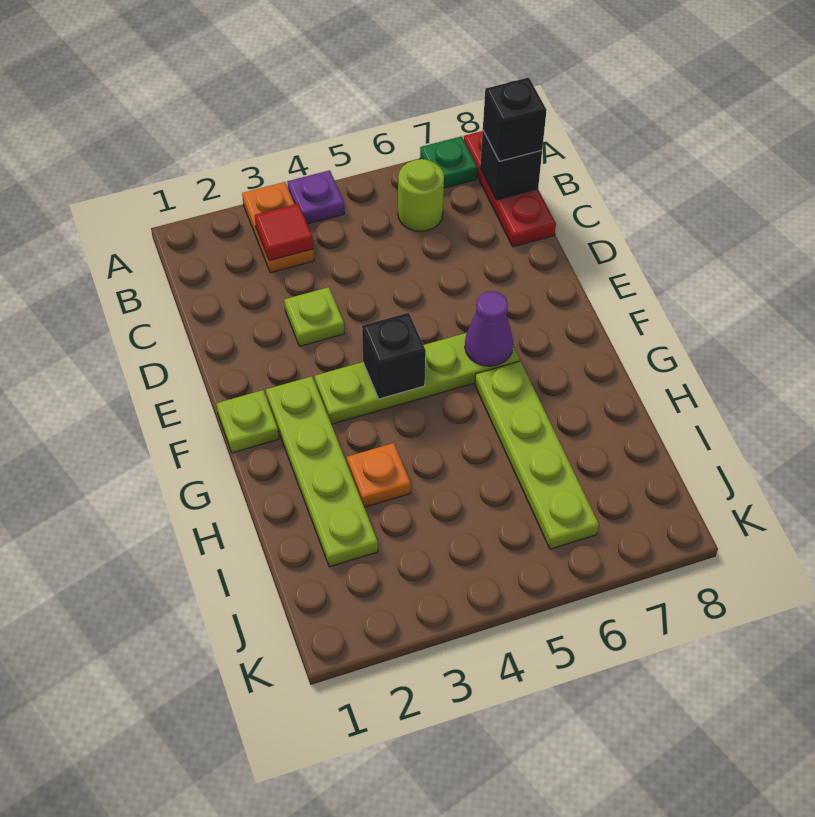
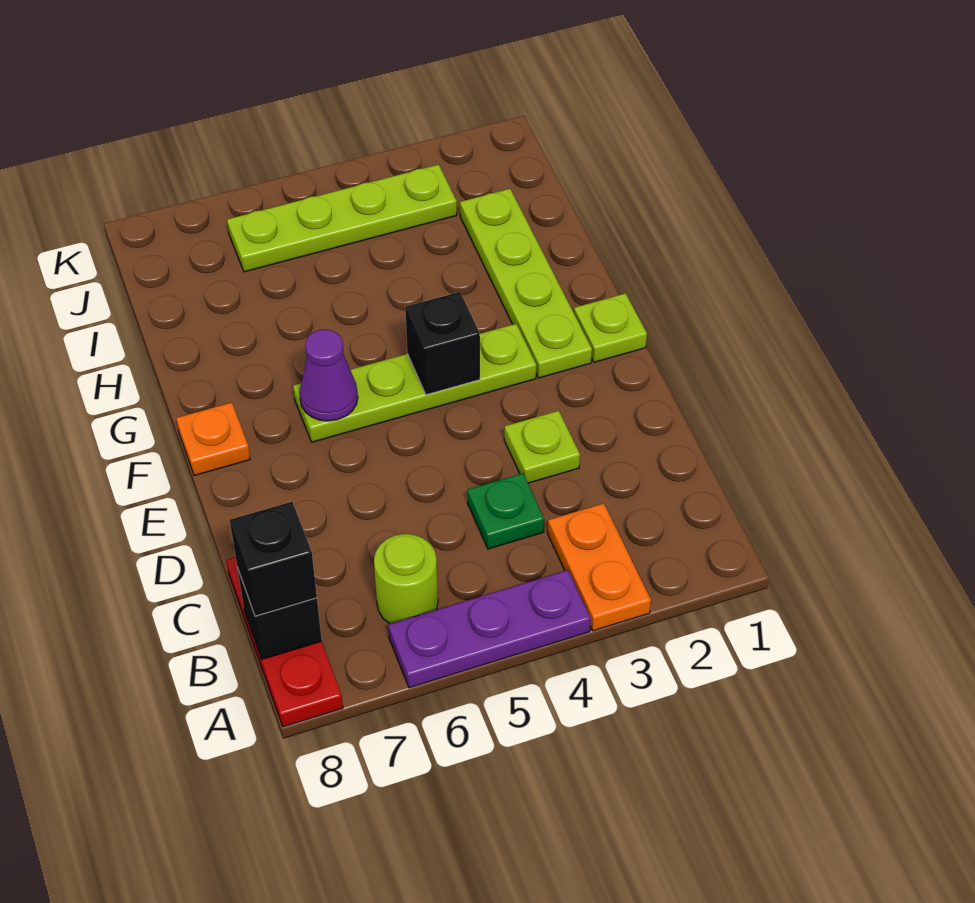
purple 1x1 plate [287,170,344,224] -> purple 1x3 plate [388,570,591,688]
green 1x1 plate [420,136,477,188] -> green 1x1 plate moved to [467,473,544,549]
red 1x1 tile [255,203,313,261] -> none
lime 1x4 plate [475,361,599,549] -> lime 1x4 plate turned to [227,164,457,272]
orange 1x1 plate [347,443,411,507] -> orange 1x1 plate moved to [176,402,250,476]

